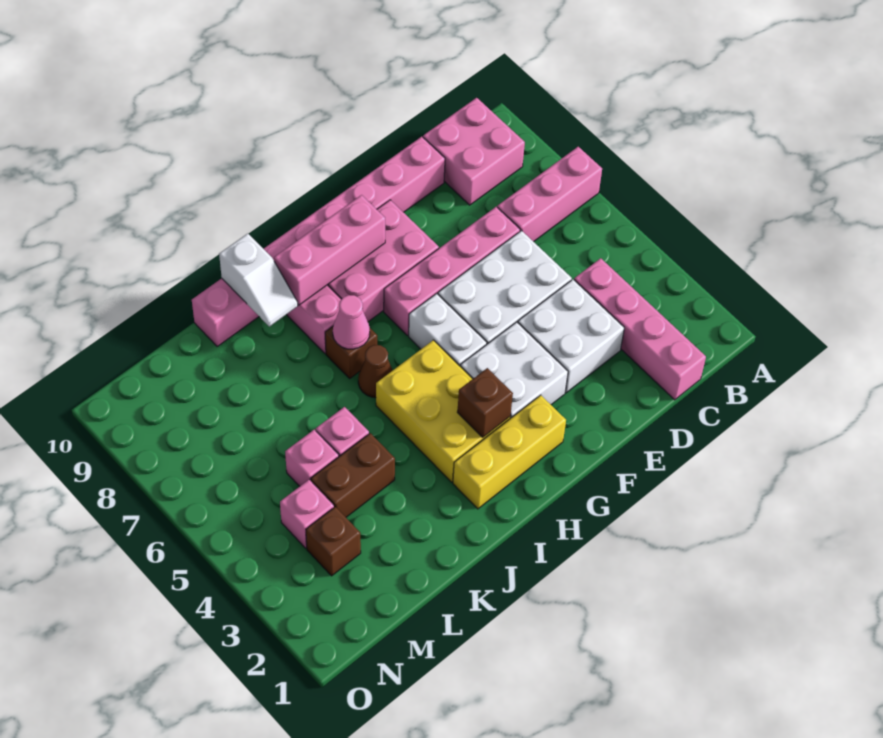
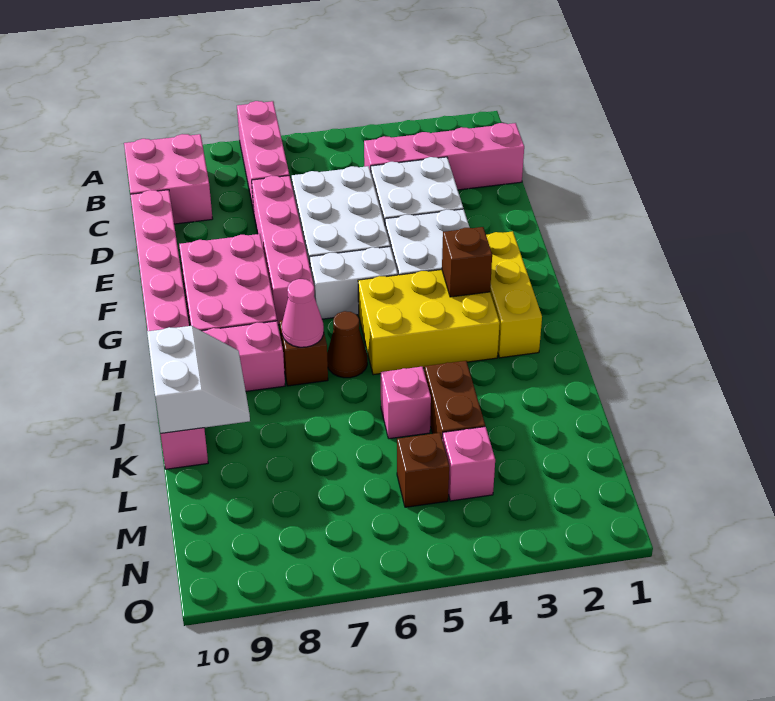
pink 1x3 brick [274,195,385,305] -> none
white 1x2 slope [219,234,298,326] -> white 2x2 slope [147,326,250,433]
pink 1x1 brick [285,430,339,486] -> none
brown 1x1 brick [306,507,361,576] -> brown 1x1 brick moved to [397,433,449,507]

